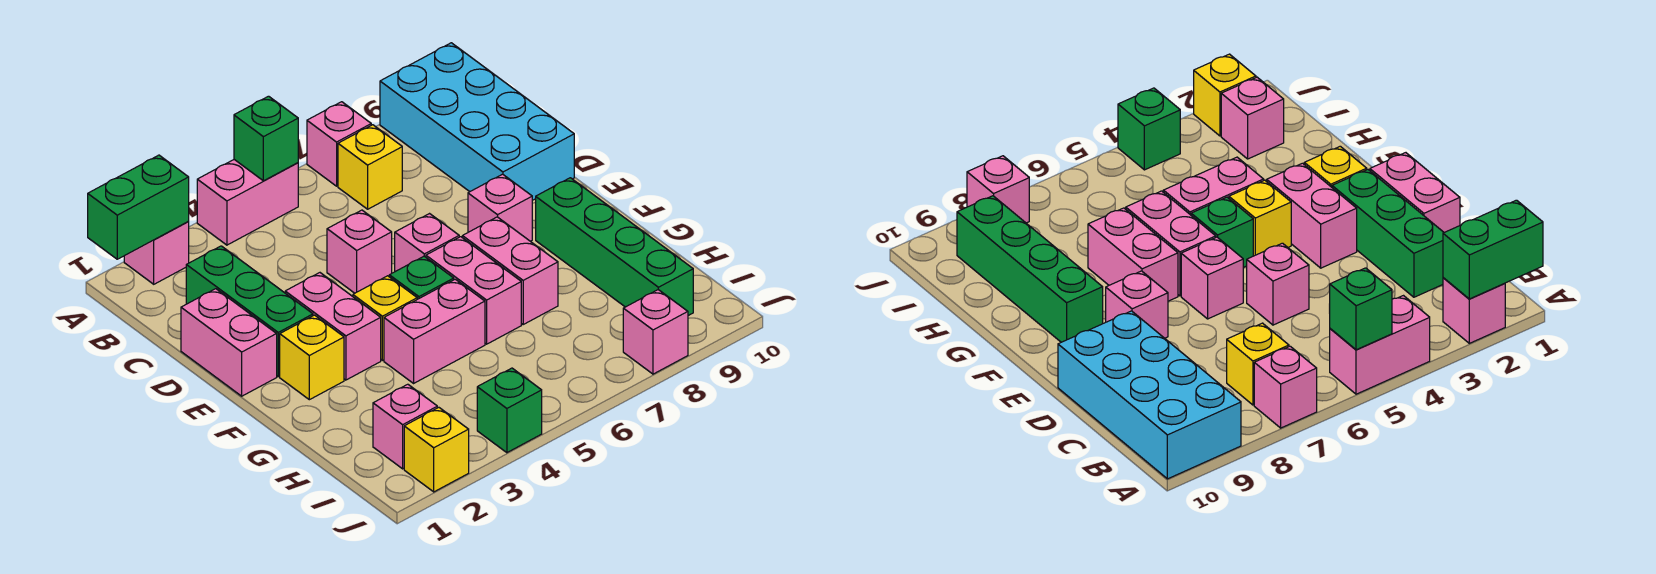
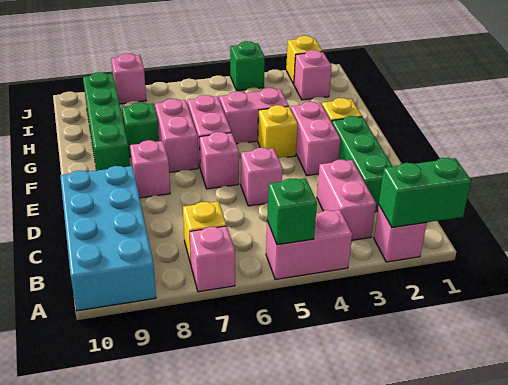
pink 1x2 brick [181,289,277,396] -> pink 1x2 brick moved to [317,160,376,240]
green 1x1 brick [389,256,454,299] -> green 1x1 brick moved to [122,103,159,157]

